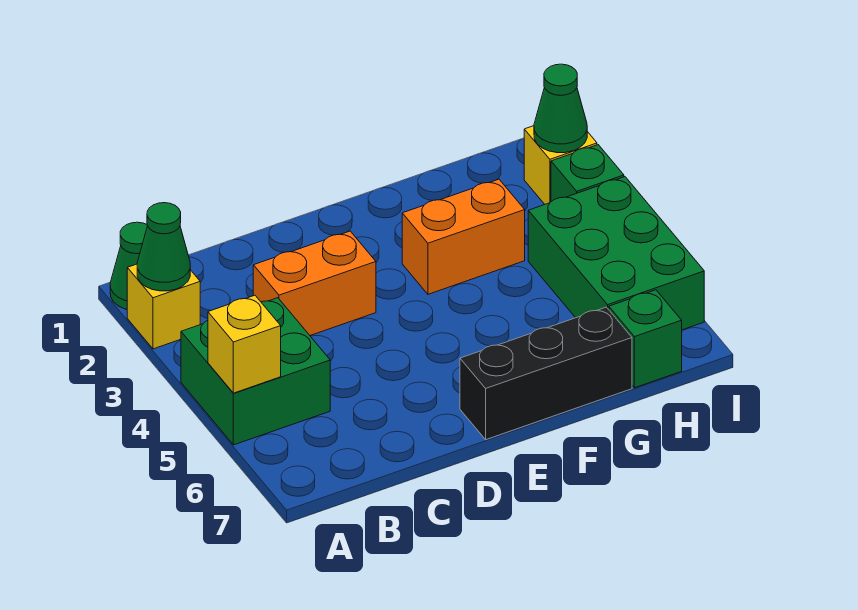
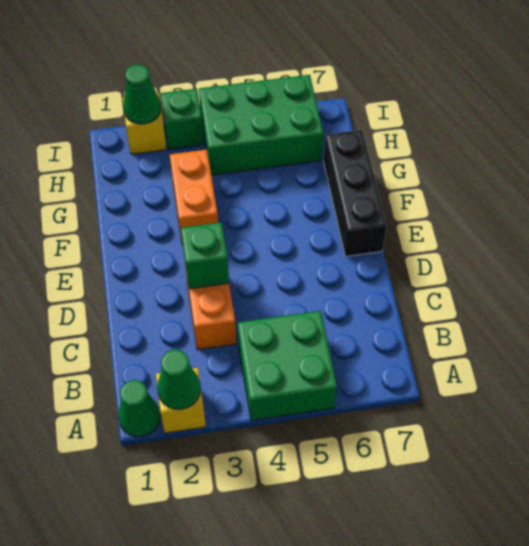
yellow 1x1 brick [208,295,281,393] -> none
green 1x1 brick [609,290,682,388] -> green 1x1 brick moved to [181,222,229,289]

